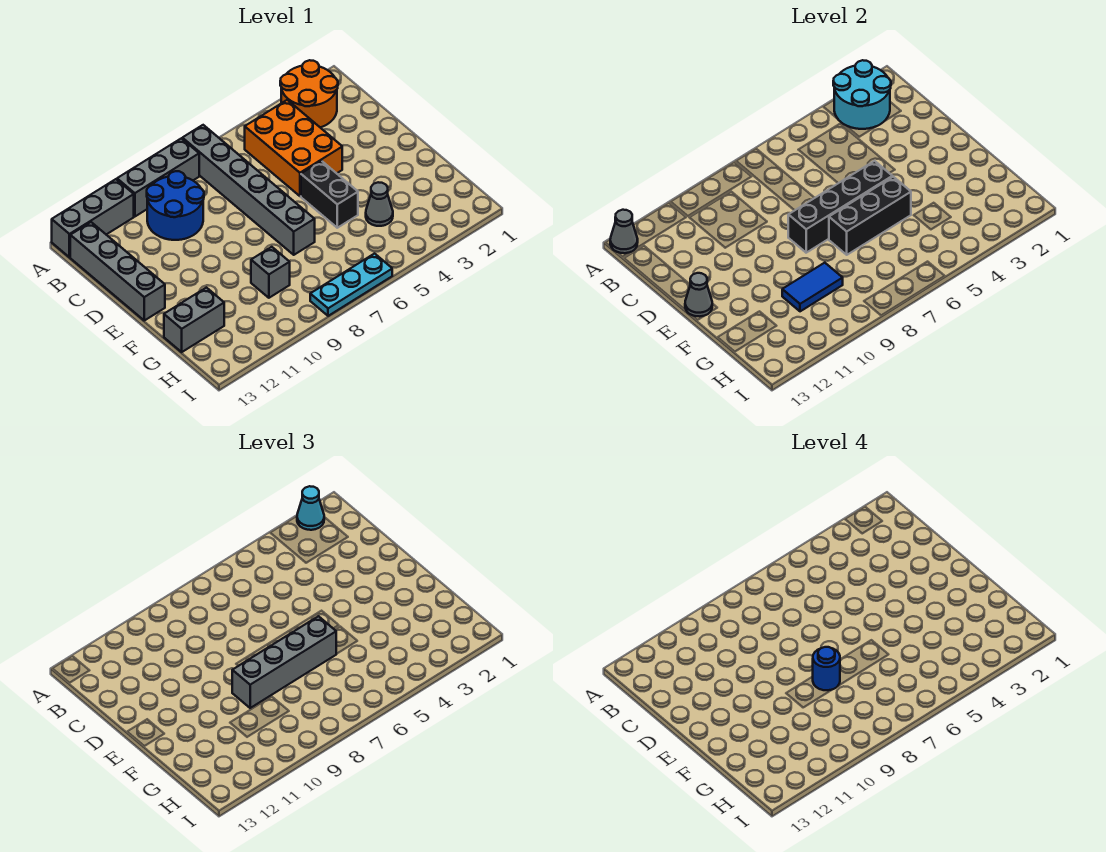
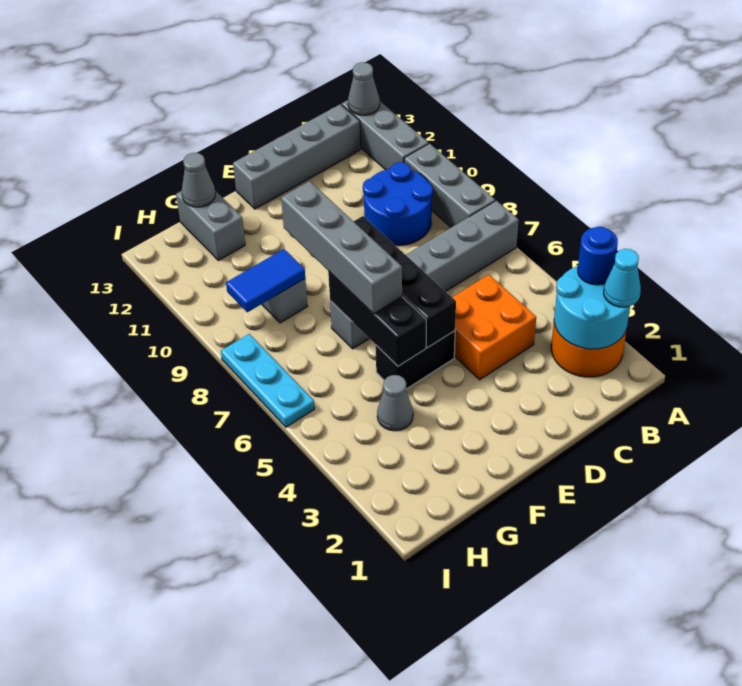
orange 2x3 brick [245,100,342,196] -> orange 2x2 brick [452,275,536,380]
grey 1x1 cone [685,273,712,316] -> grey 1x1 cone moved to [182,153,215,207]
blue 1x1 round brick [813,647,840,690] -> blue 1x1 round brick moved to [578,227,618,285]
blue 1x2 tile [782,263,843,311] -> blue 1x2 tile turned to [226,249,305,312]

